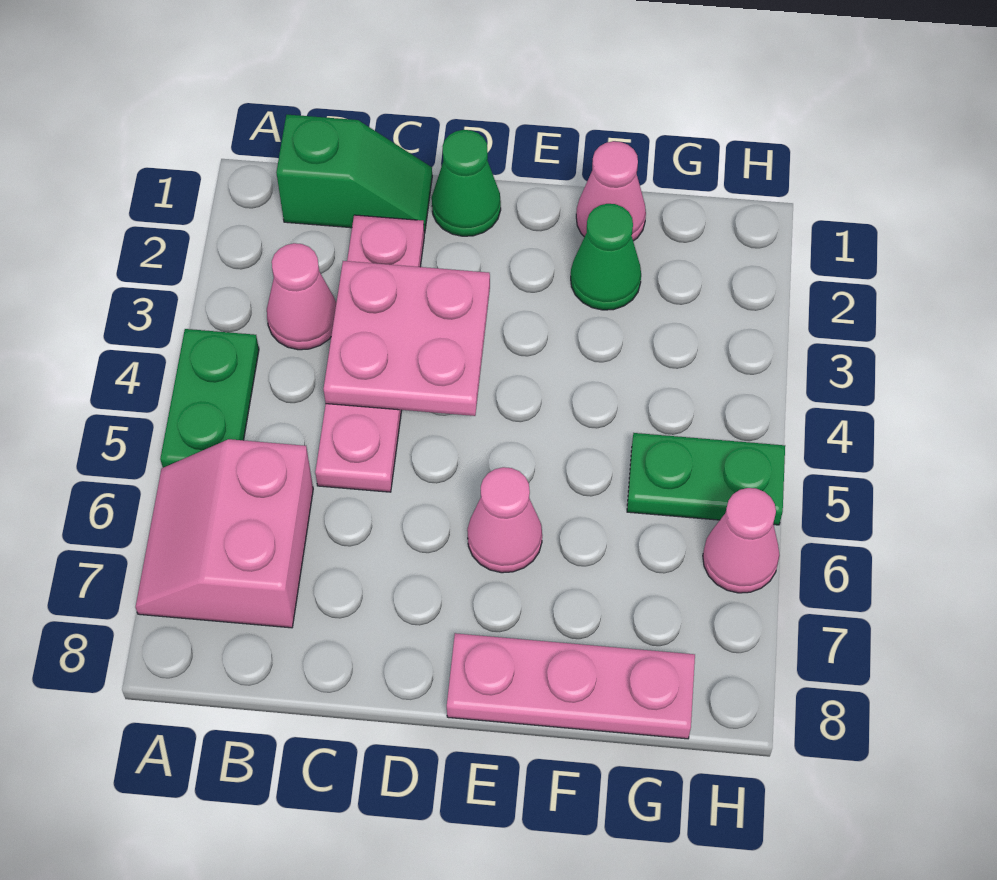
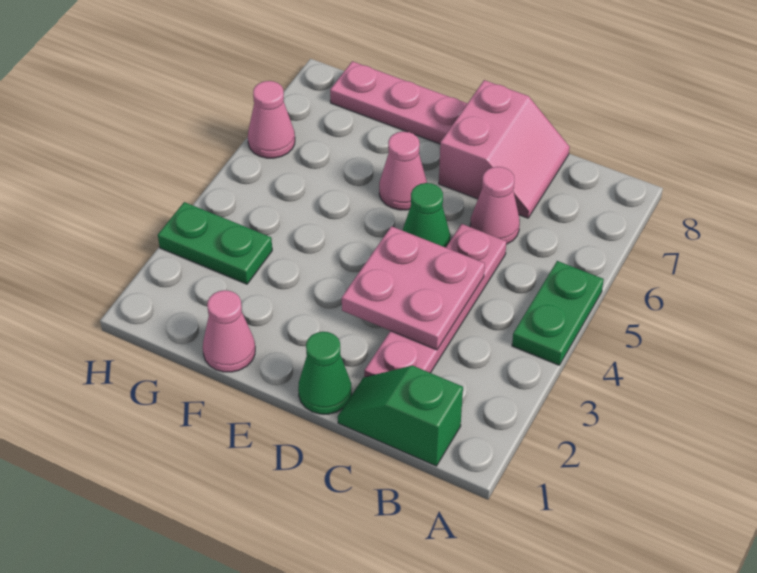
pink 2x2 slope [135,439,313,628] -> pink 2x2 slope moved to [439,80,570,218]
pink 1x1 cone [267,243,336,350] -> pink 1x1 cone moved to [470,167,520,244]
green 1x1 cone [571,204,641,310] -> green 1x1 cone moved to [403,183,450,248]
green 1x2 plate [627,433,785,525] -> green 1x2 plate moved to [158,202,272,284]

